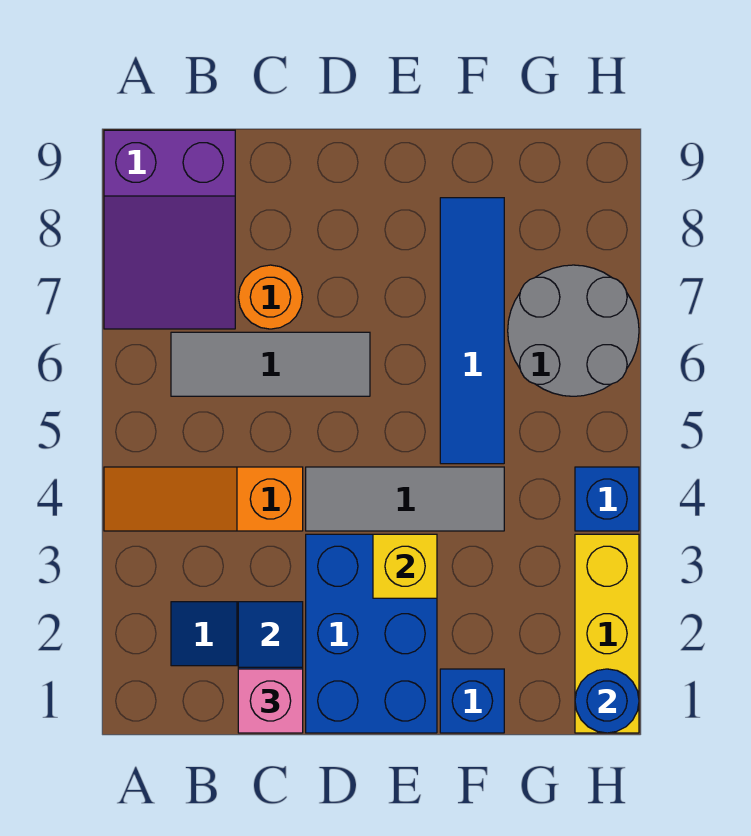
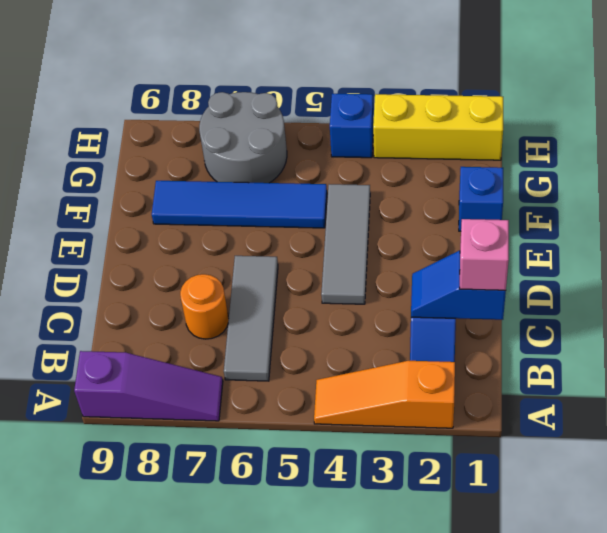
orange 1x3 slope [104,467,303,531] -> orange 1x3 slope turned to [314,361,455,428]
purple 2x3 slope [104,130,235,329] -> purple 1x3 slope [74,351,223,421]
blue 2x3 brick [306,534,437,733] -> none
yellow 1x1 brick [373,534,437,598] -> none
blue 1x1 round brick [575,669,639,733] -> none

